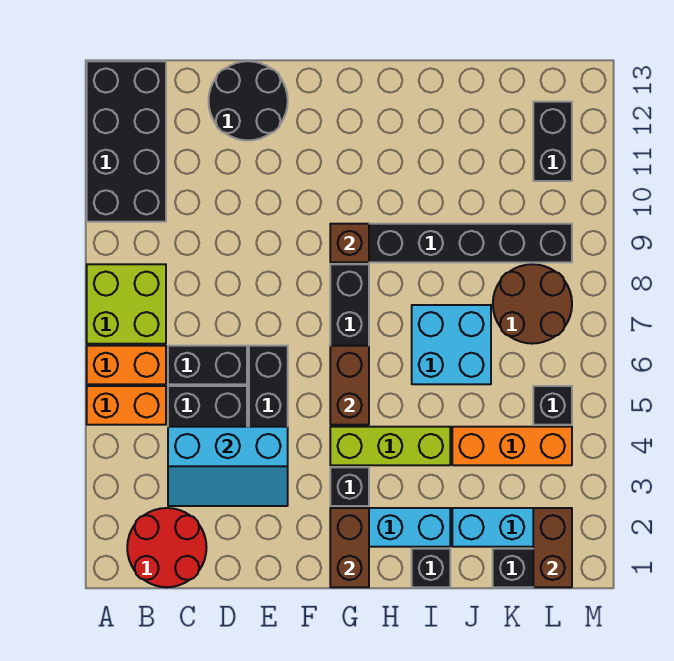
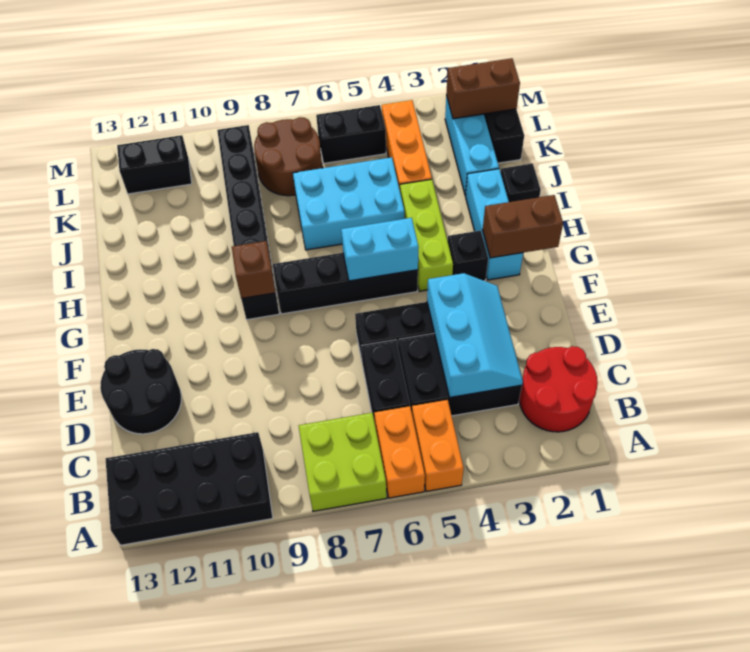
brown 1x2 brick [330,346,369,425] -> cyan 1x2 brick [341,218,419,281]
cyan 2x2 brick [412,305,491,384] -> cyan 2x3 brick [293,157,404,250]
black 1x1 brick [533,386,572,425] -> black 1x2 brick [316,105,386,163]

